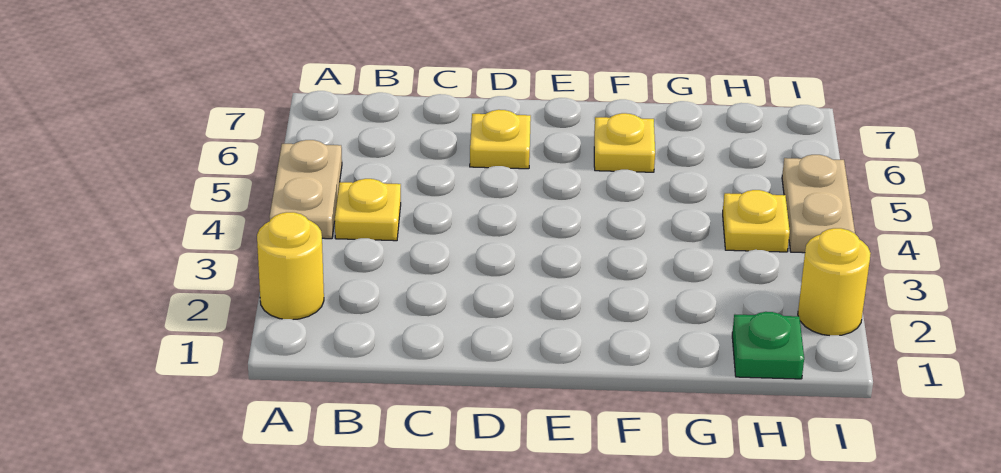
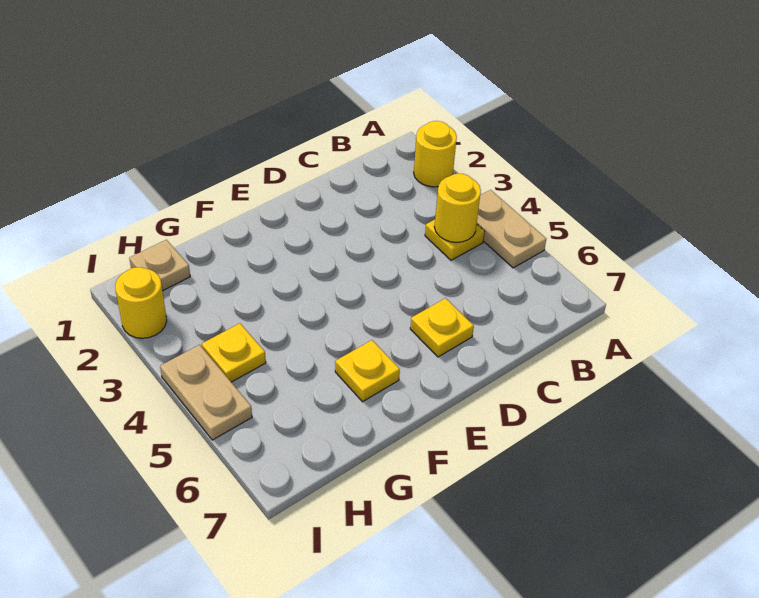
none -> yellow 1x1 round brick [434,173,481,242]
green 1x1 plate [732,312,804,379] -> tan 1x1 plate [129,240,190,291]

